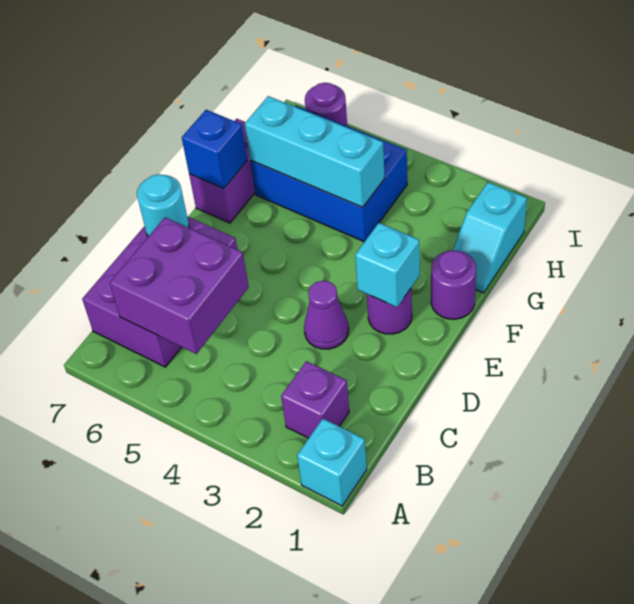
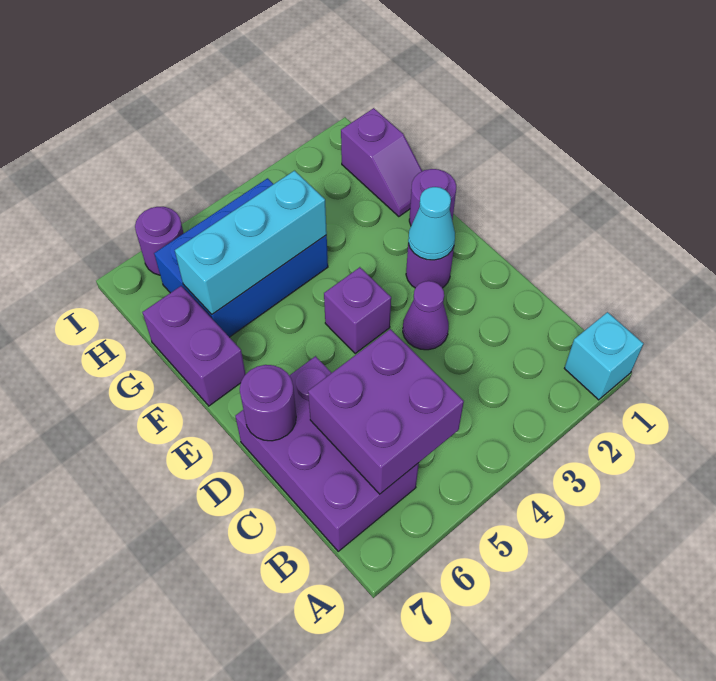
purple 1x1 brick [281,361,349,438] -> purple 1x1 brick moved to [324,267,391,353]
cyan 1x1 round brick [137,174,189,236] -> purple 1x1 round brick [240,365,296,441]
cyan 1x1 brick [355,223,420,307] -> cyan 1x1 cone [408,187,455,260]
blue 1x1 brick [182,110,247,189] -> none
cyan 1x2 slope [453,182,527,293] -> purple 1x2 slope [341,108,422,217]

